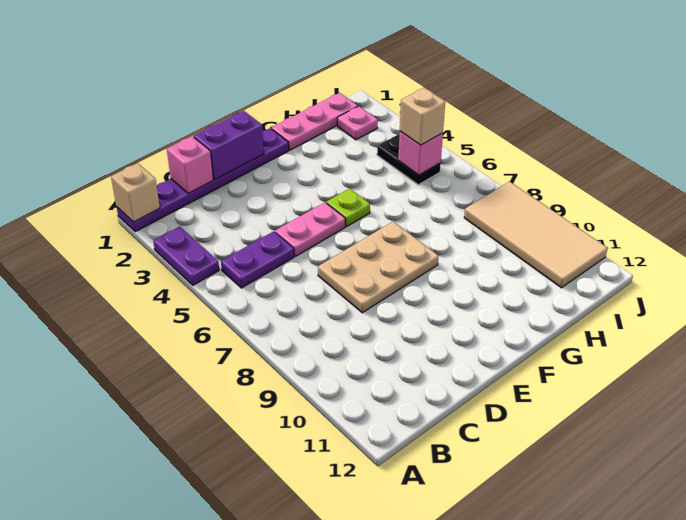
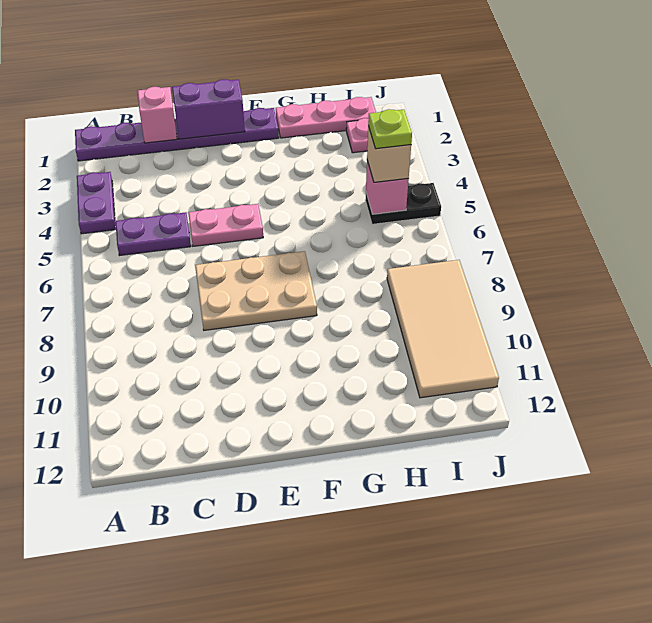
tan 1x1 brick [111,163,160,222] -> none
lime 1x1 plate [326,188,370,227] -> lime 1x1 plate moved to [368,109,412,149]
black 1x2 plate [377,134,441,185] -> black 1x2 plate turned to [365,183,441,224]

